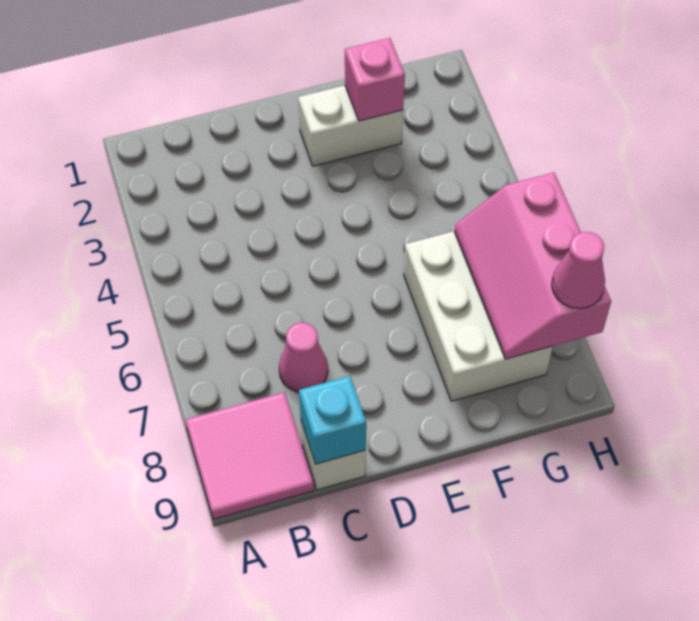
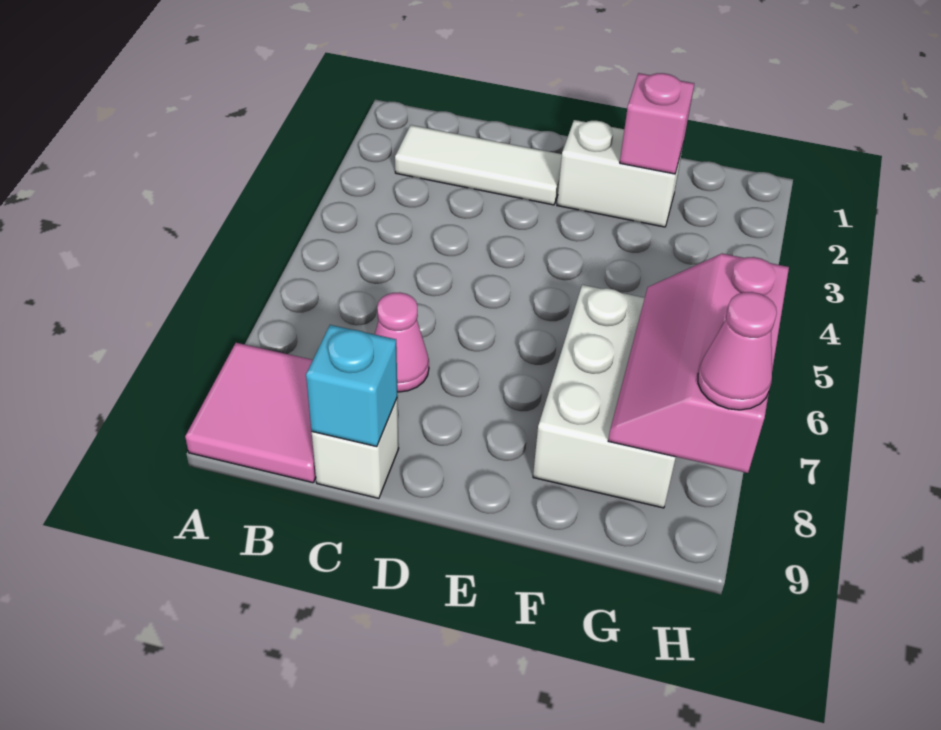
none -> white 1x3 tile [395,125,562,205]

